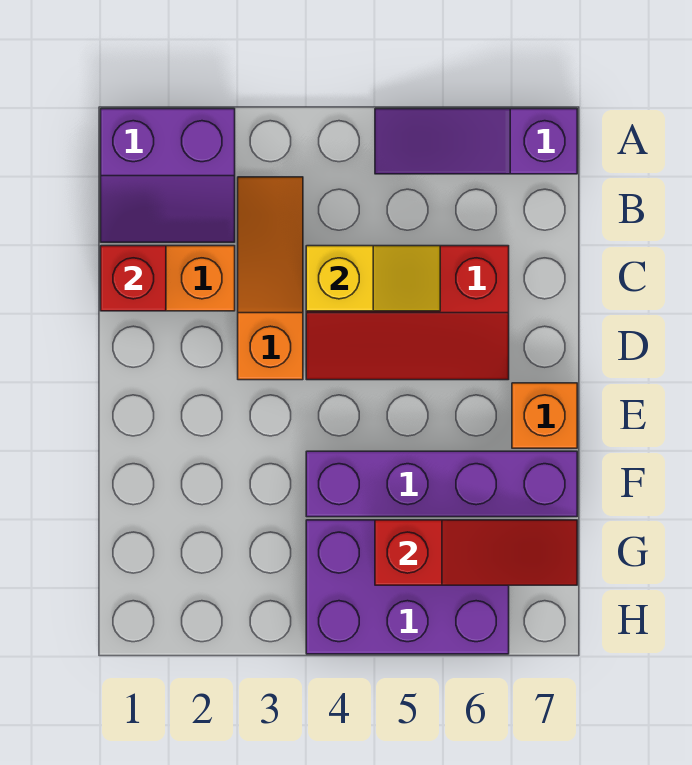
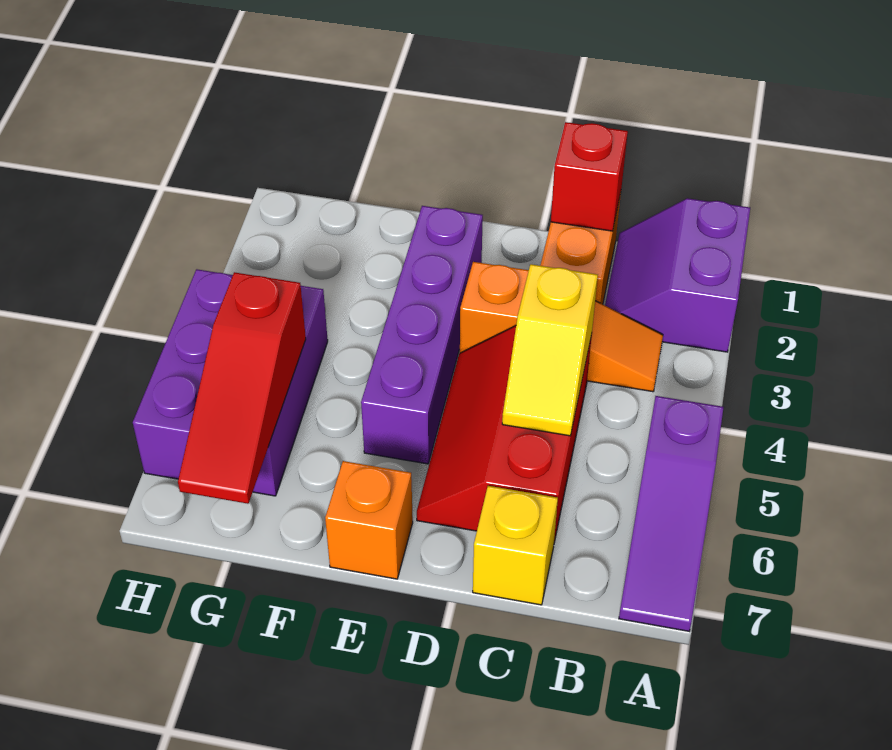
purple 1x3 slope [375,109,577,174] -> purple 1x3 slope turned to [619,396,724,631]
none -> yellow 1x1 brick [473,486,558,605]
purple 1x4 brick [306,451,577,517] -> purple 1x4 brick moved to [361,206,483,464]

